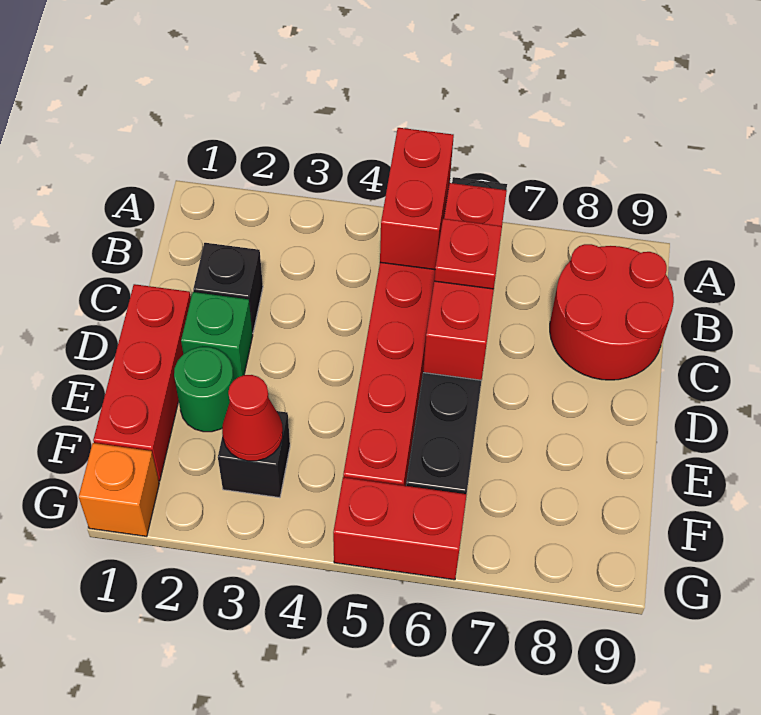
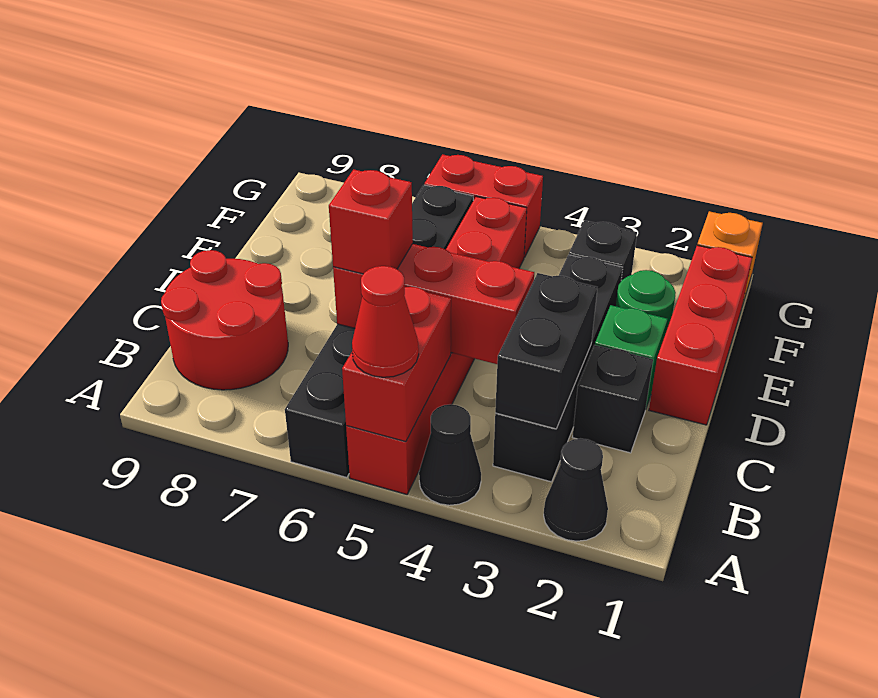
none -> black 1x1 cone [544,439,608,541]
none -> black 1x1 cone [419,404,481,505]
none -> black 1x4 brick [493,255,623,482]
none -> black 1x2 brick [495,273,597,429]
red 1x3 brick [423,183,507,380] -> red 1x3 brick turned to [333,244,534,364]
red 1x1 plate [434,219,502,289] -> red 1x1 brick [329,169,413,274]
red 1x1 cone [222,375,283,461] -> red 1x1 cone moved to [352,266,419,377]

